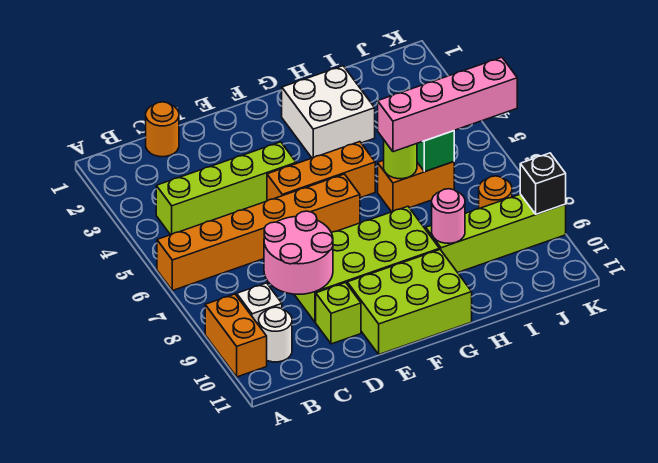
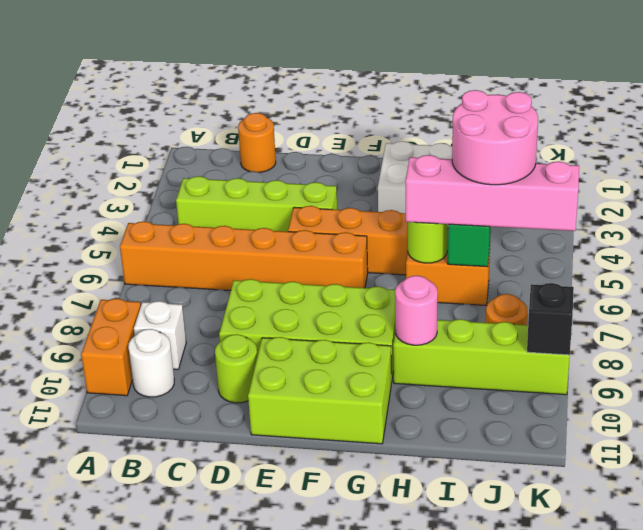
pink 2x2 round brick [264,211,333,294] -> pink 2x2 round brick moved to [452,90,538,185]
lime 1x1 brick [316,283,361,344] -> lime 1x1 round brick [215,334,257,403]

